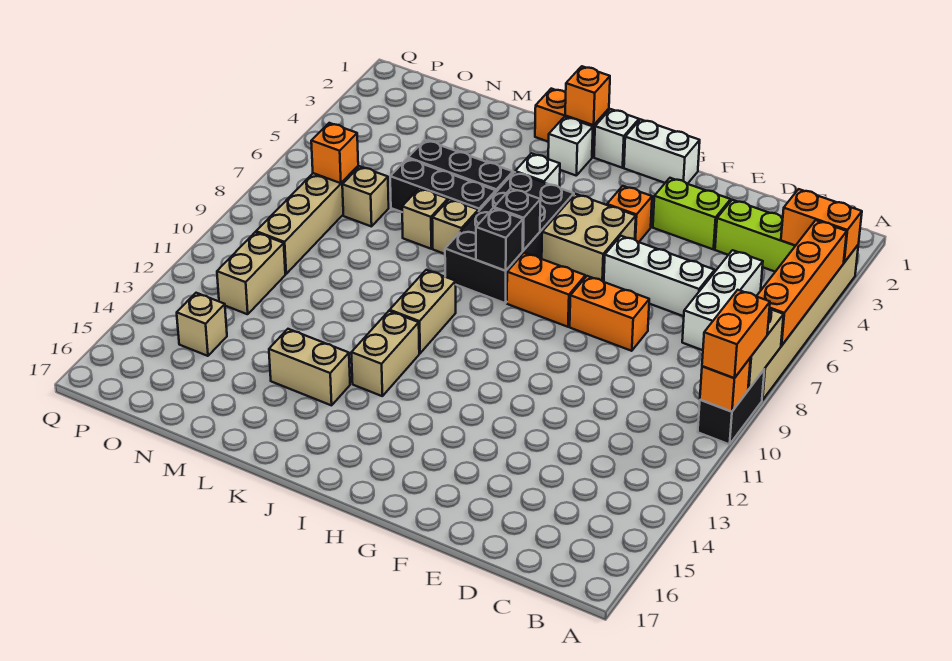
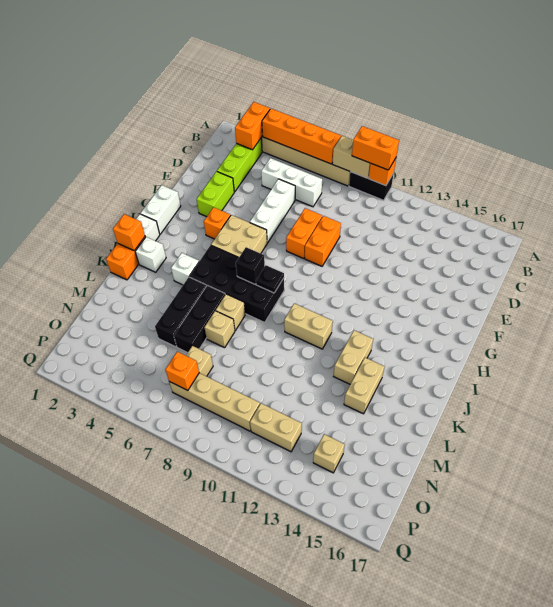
orange 1x2 brick [507,253,585,327] -> orange 1x2 brick moved to [305,216,341,266]
black 1x1 brick [476,208,523,271] -> black 1x1 plate [256,265,284,293]
tan 1x2 brick [351,311,419,396] -> tan 1x2 brick turned to [334,330,373,384]

